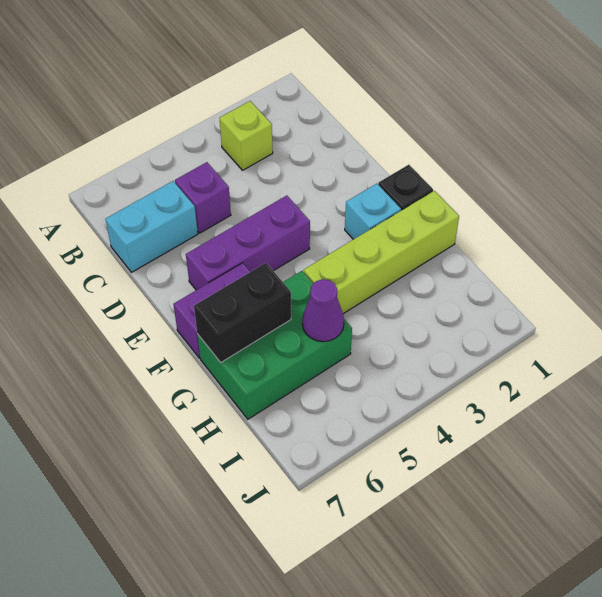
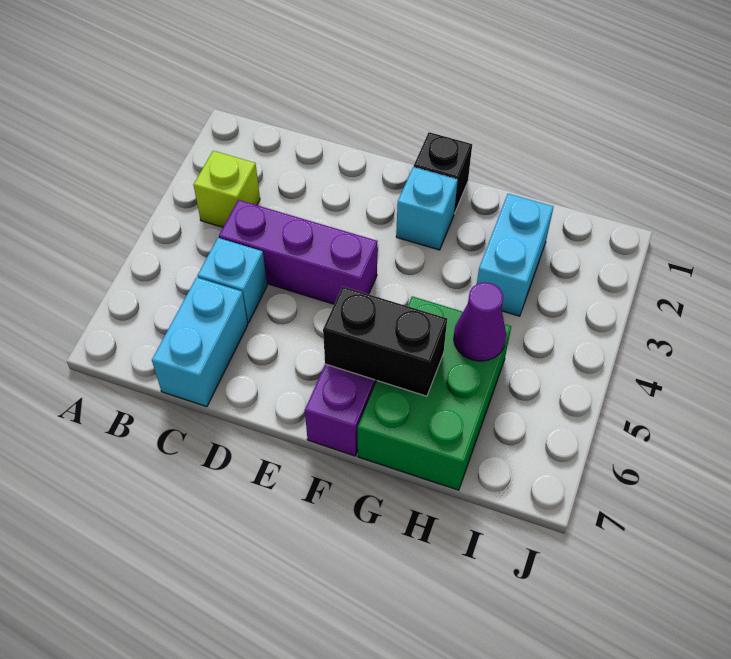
purple 1x1 brick [175,162,231,233] -> cyan 1x1 brick [197,238,267,323]
purple 1x3 brick [186,196,310,290] -> purple 1x3 brick turned to [219,200,377,304]
lime 1x4 brick [304,191,459,314] -> none
black 1x2 brick [194,263,291,362] -> black 1x2 brick turned to [323,287,447,396]
none -> cyan 1x2 brick [477,194,553,316]

